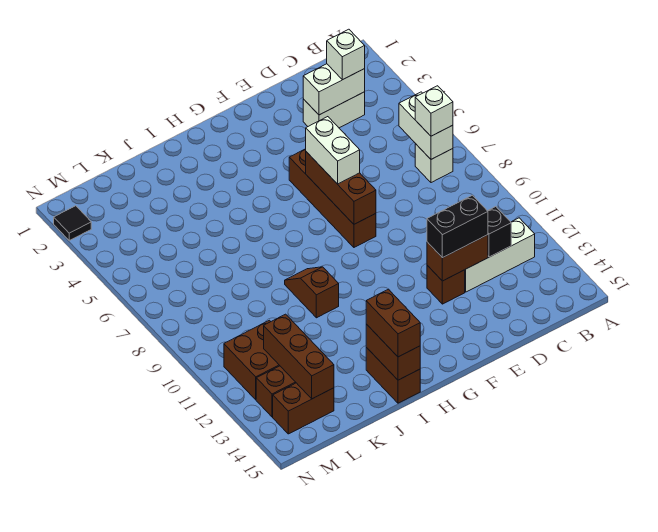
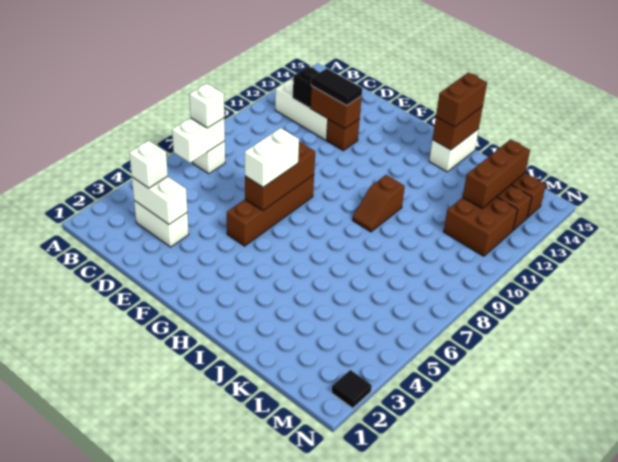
black 1x2 brick [427,195,488,258] -> black 1x2 tile [311,68,362,106]
brown 1x2 brick [366,347,420,403] -> white 1x2 brick [429,129,479,172]

